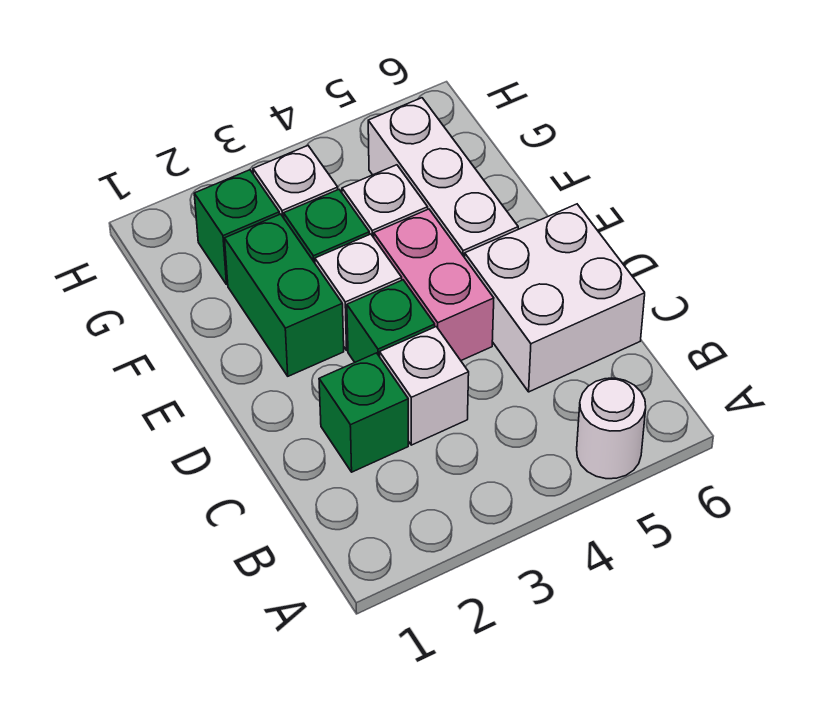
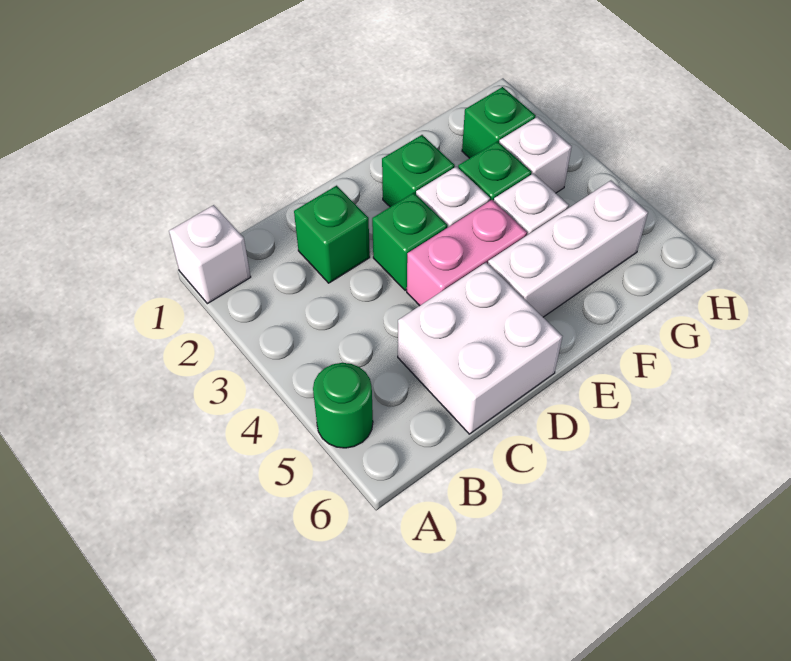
white 1x1 round brick [577,378,646,479] -> green 1x1 round brick [313,363,373,448]
white 1x1 brick [380,327,469,445] -> white 1x1 brick moved to [169,205,251,304]
green 1x2 brick [225,214,344,376] -> green 1x1 brick [382,135,455,207]

